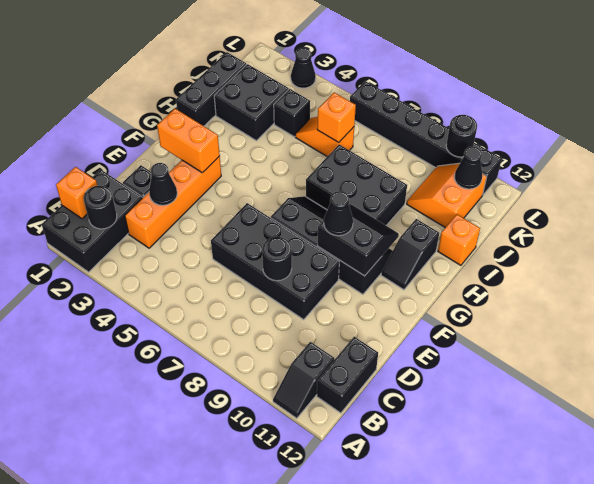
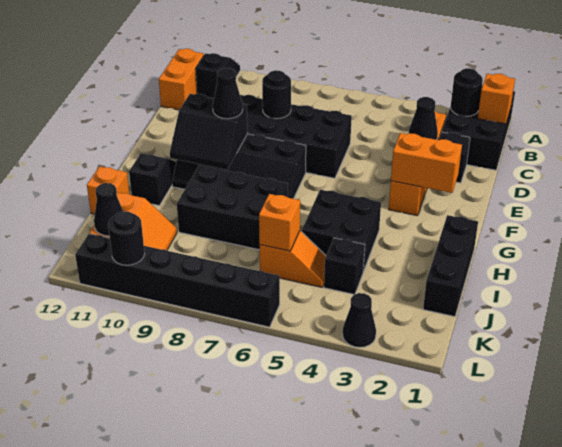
black 1x2 brick [317,337,378,413] -> orange 1x2 brick [159,49,204,110]
black 2x2 brick [214,64,289,141] -> black 2x2 brick moved to [302,190,381,272]

